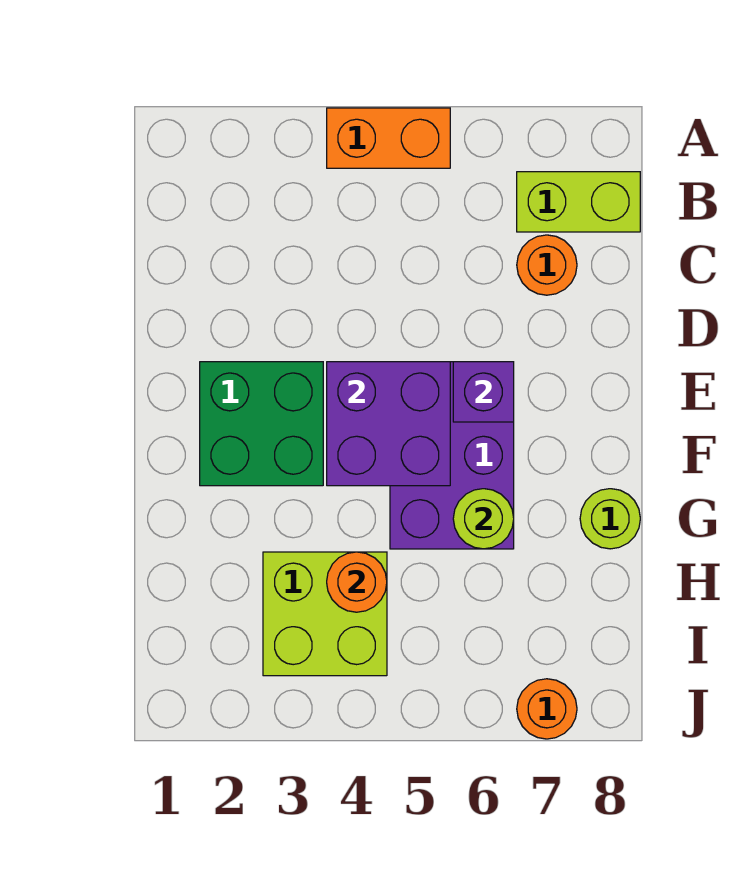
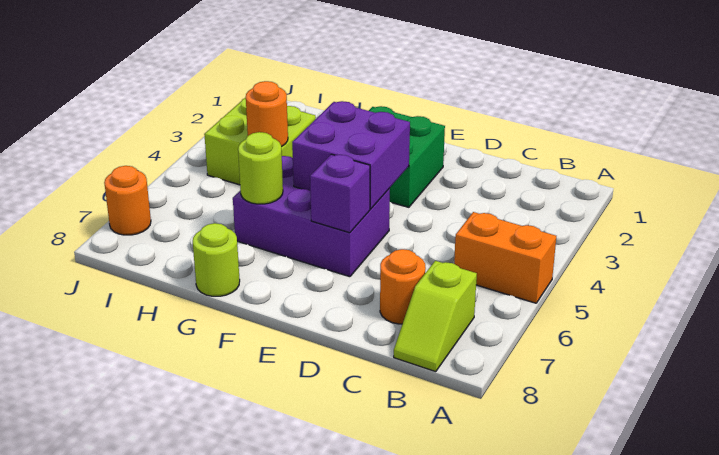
orange 1x2 brick [327,108,450,168] -> orange 1x2 brick turned to [454,212,556,303]
lime 1x2 brick [517,172,640,232] -> lime 1x2 slope [394,261,477,372]

